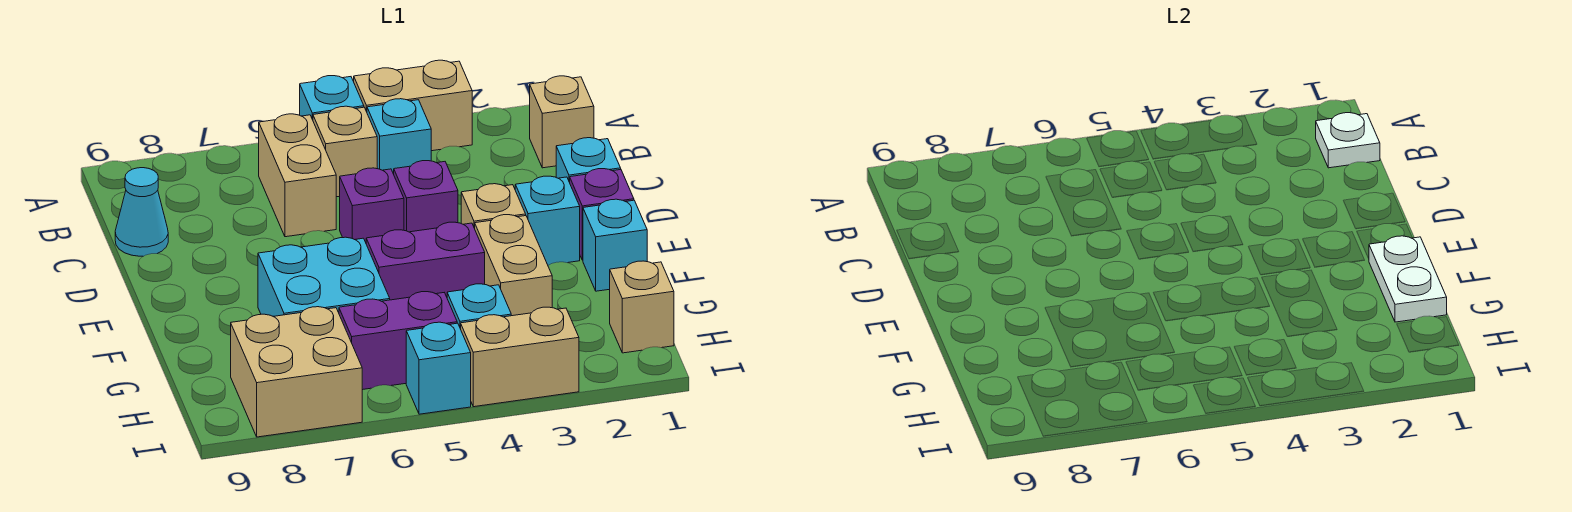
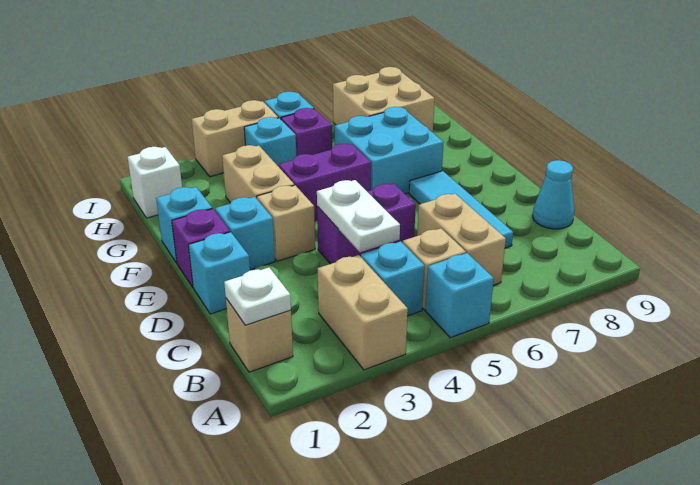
tan 1x2 brick [354,60,472,151] -> tan 1x2 brick turned to [318,255,408,370]
none -> cyan 1x3 tile [409,171,513,248]
white 1x2 plate [1369,236,1447,322] -> white 1x2 plate moved to [317,180,400,252]
tan 1x1 brick [610,261,674,353] -> white 1x1 brick [127,147,182,218]
purple 1x2 brick [339,292,457,390] -> purple 1x1 brick [281,108,332,156]

